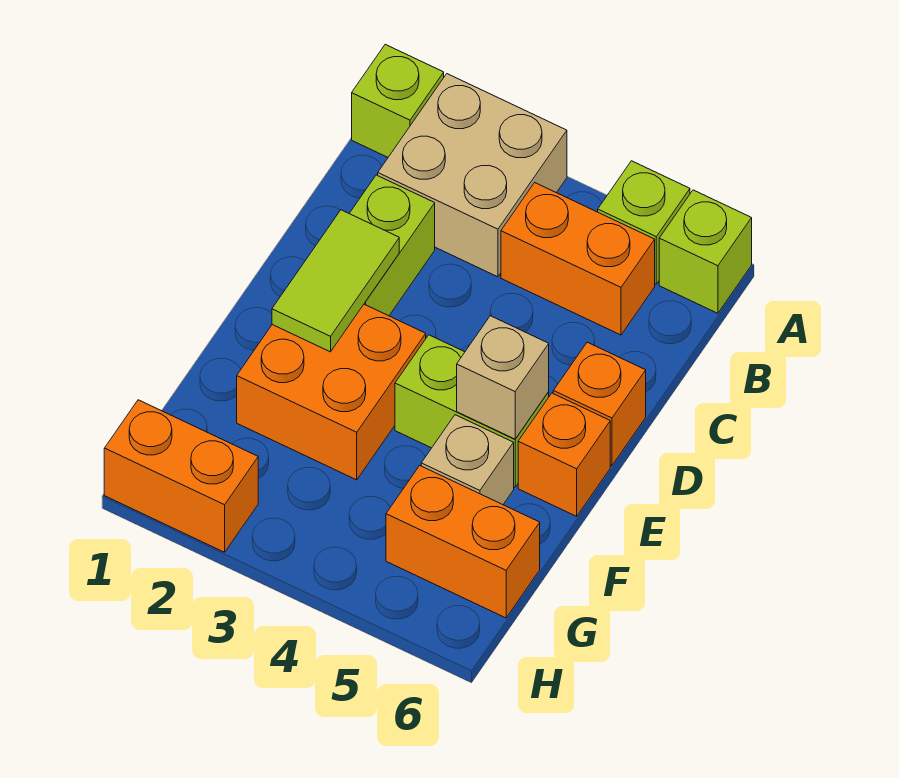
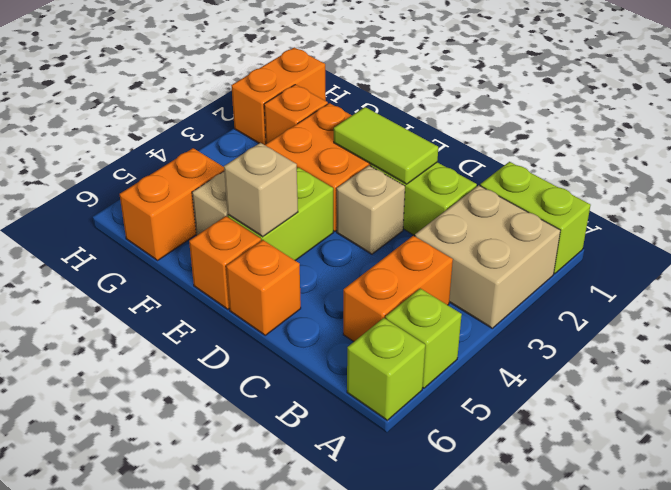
lime 1x1 brick [352,44,444,157] -> lime 1x2 brick [480,162,591,274]
none -> tan 1x1 brick [337,166,405,254]
none -> orange 1x1 brick [264,85,328,144]

